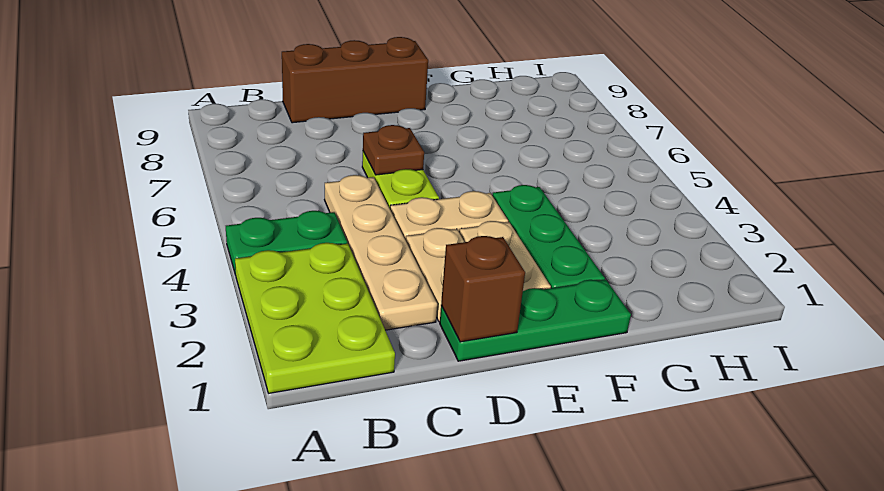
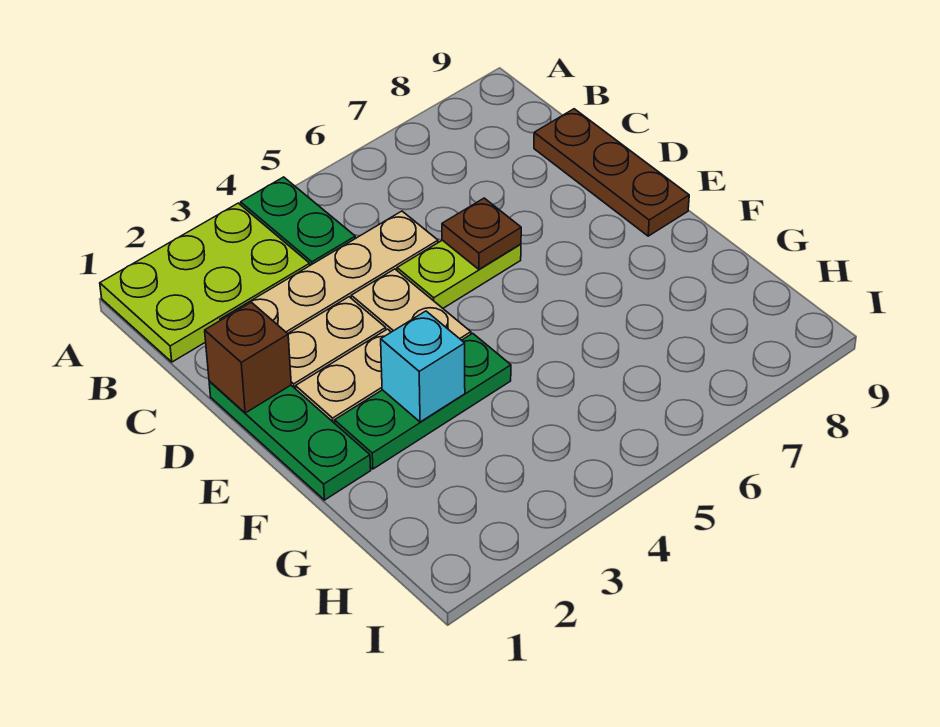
brown 1x3 brick [282,37,428,123] -> brown 1x3 plate [534,109,689,236]
none -> cyan 1x1 brick [381,311,465,422]

